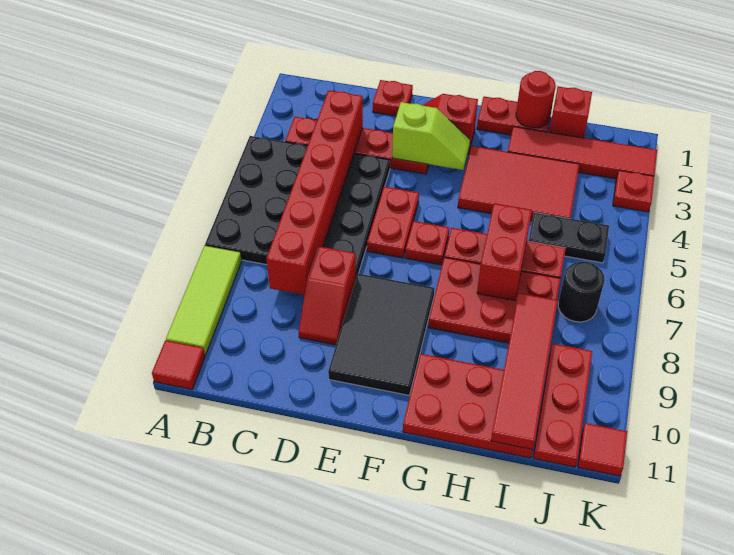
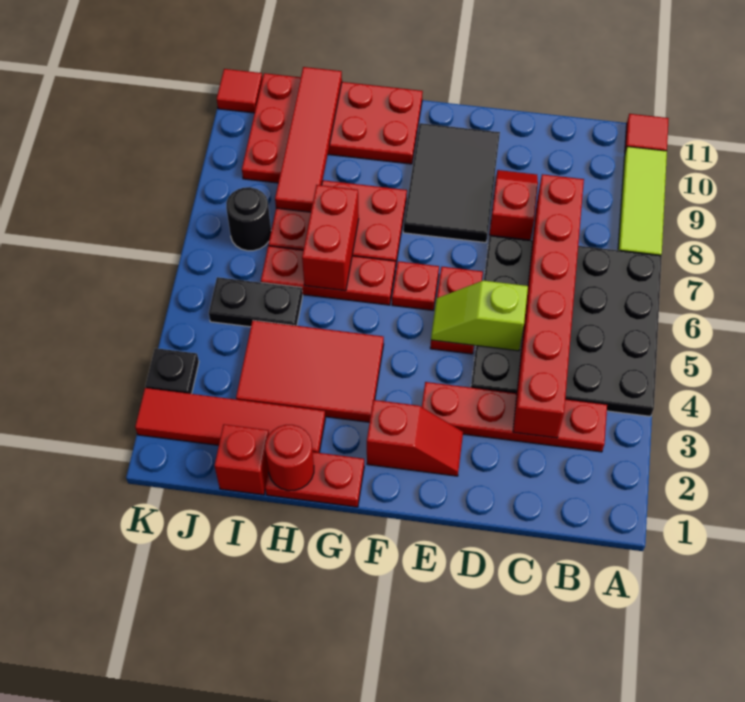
red 1x1 plate [373,80,413,116] -> none
lime 1x2 slope [392,102,470,170] -> lime 1x2 slope moved to [431,281,528,351]
red 1x1 plate [613,170,654,212] -> black 1x1 plate [145,348,199,394]

